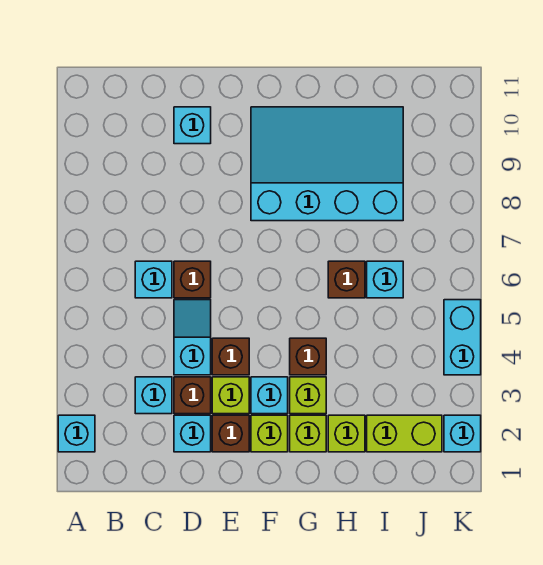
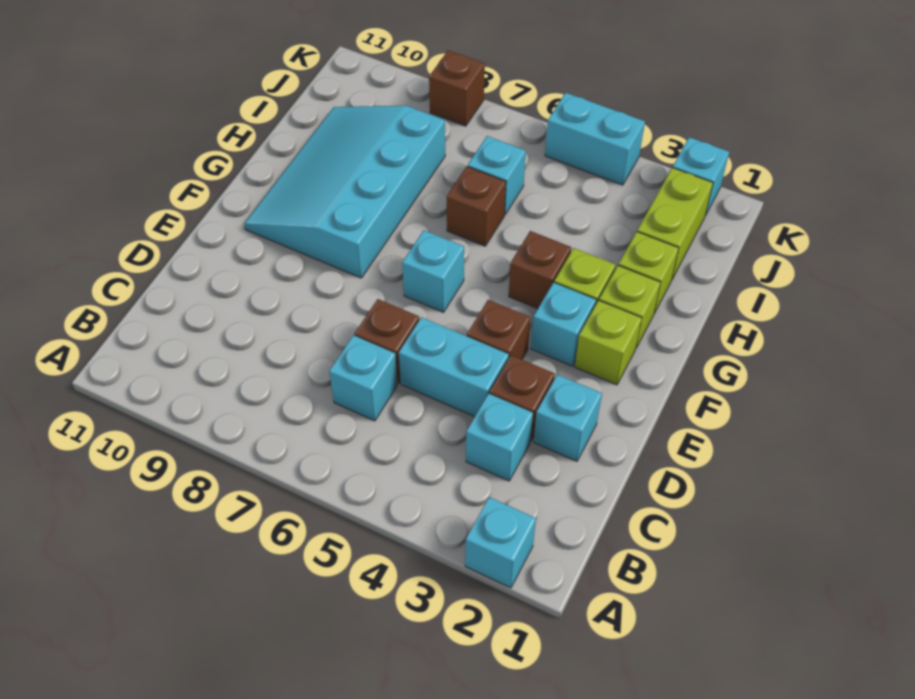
cyan 1x2 slope [174,300,211,375] -> cyan 1x2 brick [399,317,509,417]
cyan 1x1 brick [174,107,211,144] -> cyan 1x1 brick moved to [402,230,464,312]
brown 1x1 brick [212,415,249,452] -> brown 1x1 brick moved to [429,50,485,126]
lime 1x1 brick [212,377,249,414] -> none

